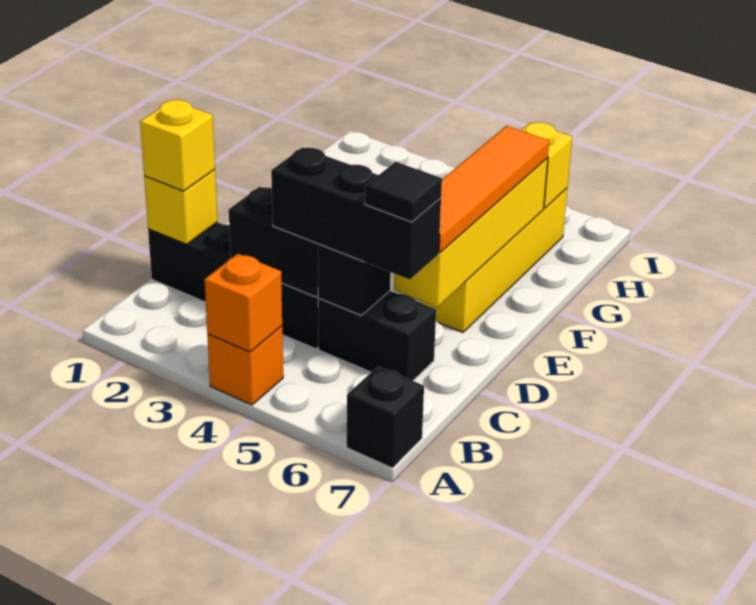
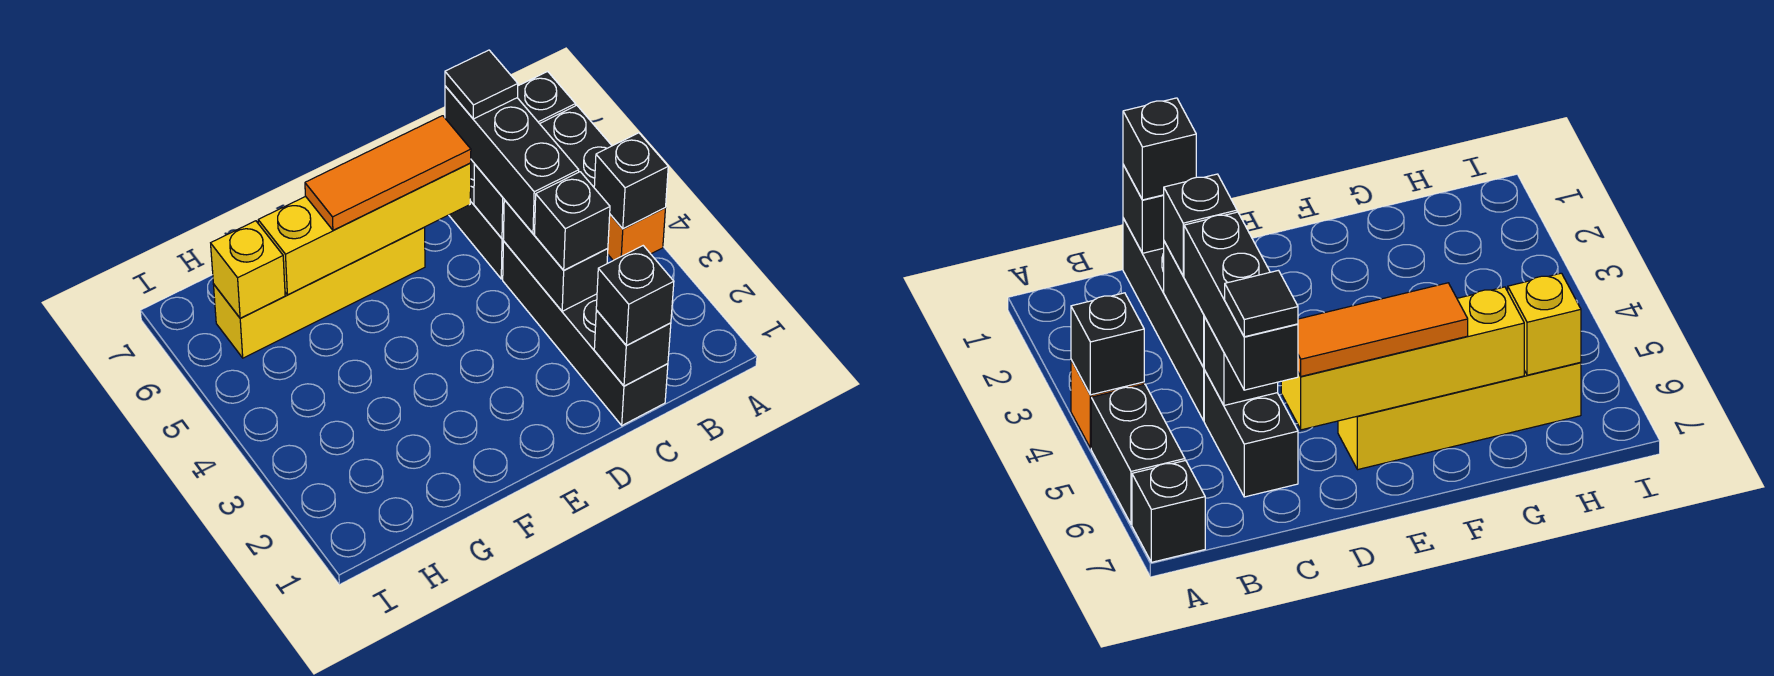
orange 1x1 brick [205,254,282,352] -> black 1x1 brick [594,133,668,229]
none -> black 1x2 brick [540,105,612,187]
yellow 1x1 brick [144,170,218,244] -> black 1x1 brick [594,310,671,386]
yellow 1x1 brick [140,100,215,191] -> black 1x1 brick [596,246,674,345]
none -> black 1x1 brick [535,172,610,270]
orange 1x4 tile [439,126,549,253] -> orange 1x3 tile [305,116,471,230]

